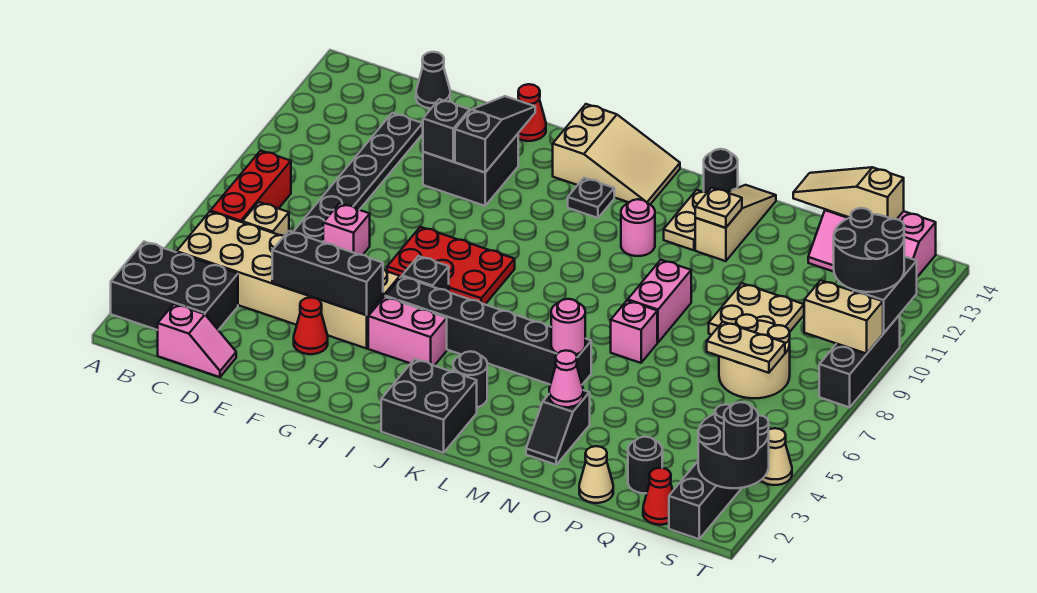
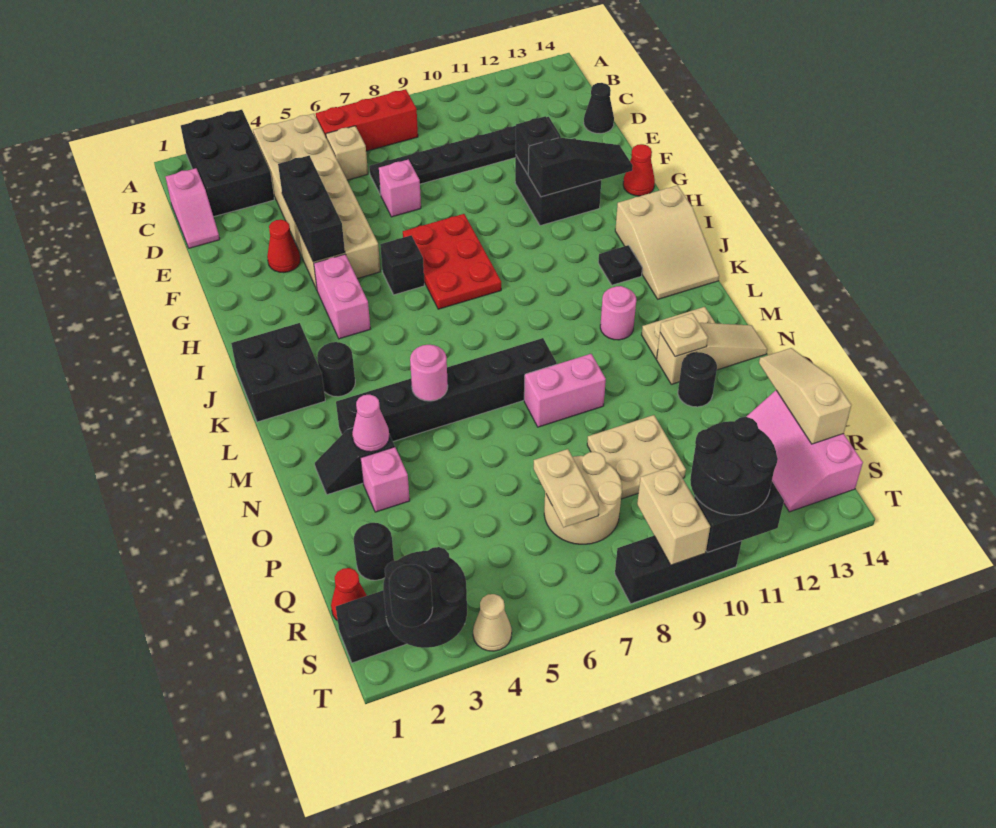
black 1x6 brick [385,276,591,385] -> black 1x6 brick turned to [336,338,557,442]
black 1x1 round brick [704,149,738,192] -> black 1x1 round brick moved to [678,352,717,407]
pink 1x1 brick [611,300,657,363] -> pink 1x1 brick moved to [360,447,410,512]
tan 1x1 cone [579,446,613,503] -> none

